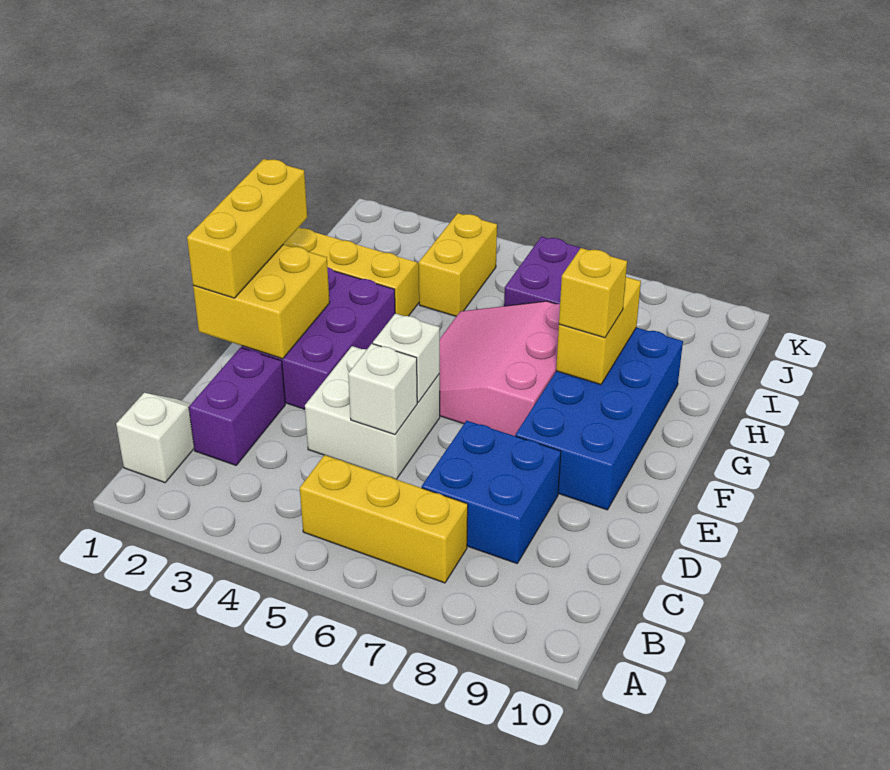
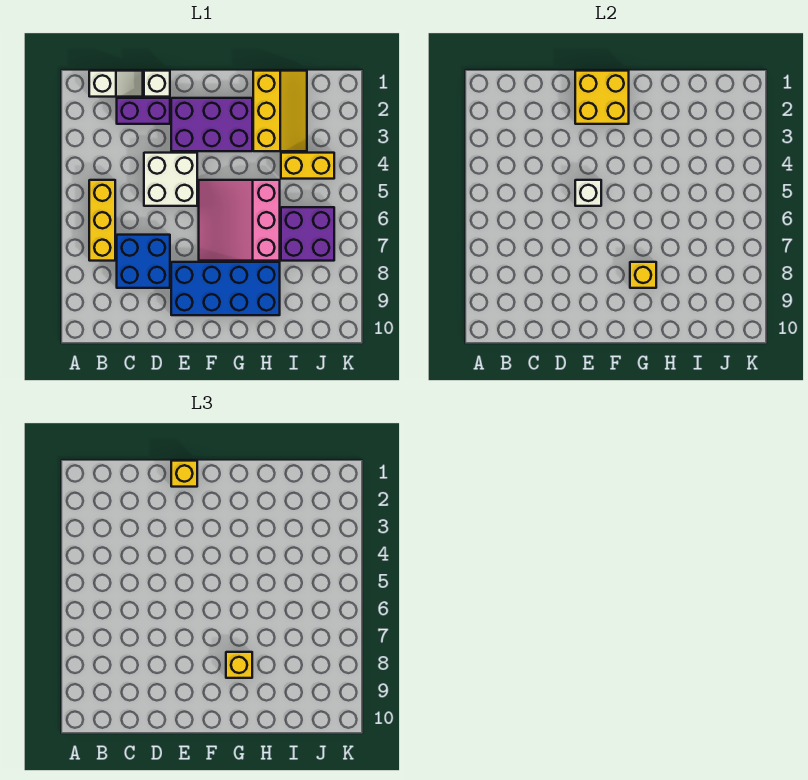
white 1x1 brick [348,344,417,435] -> white 1x1 brick moved to [144,71,170,97]
yellow 1x3 brick [187,159,307,298] -> yellow 1x1 brick [171,461,197,487]
pink 3x3 slope [439,301,560,436] -> pink 3x3 slope turned to [199,180,280,261]
yellow 1x2 brick [556,277,641,385] -> yellow 1x1 brick [630,262,656,288]

